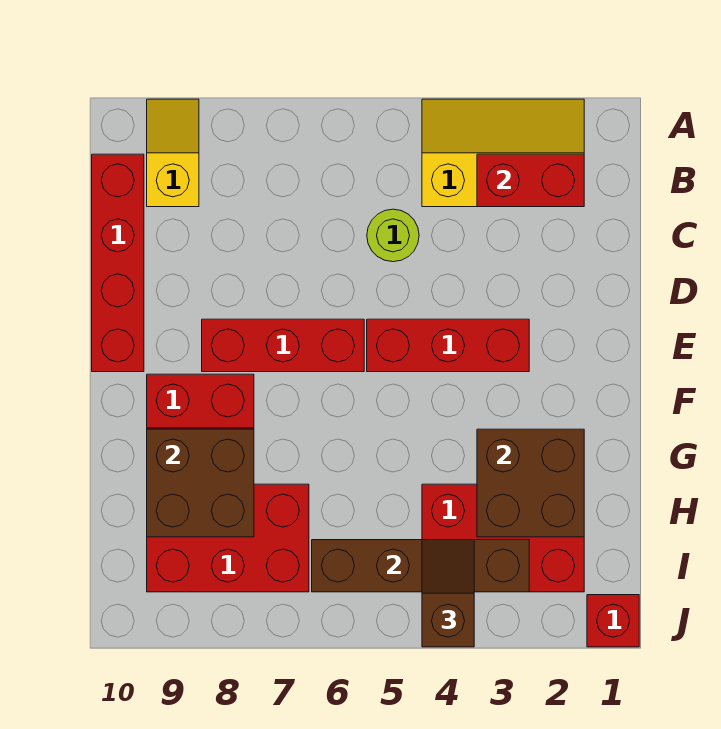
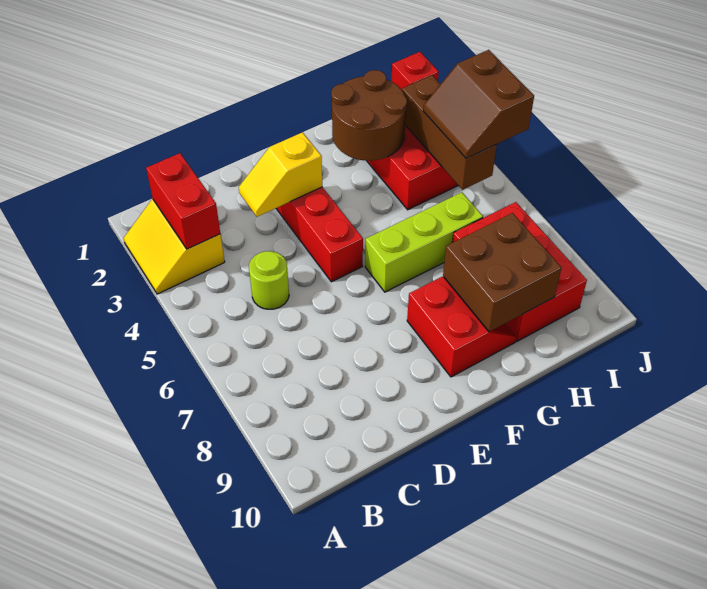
yellow 2x3 slope [422,99,584,207] -> yellow 2x2 slope [124,199,225,294]
yellow 1x2 slope [147,99,199,207] -> yellow 1x2 slope moved to [239,132,323,217]
red 1x4 brick [92,154,144,372] -> none
red 1x3 brick [202,319,364,372] -> none
none -> lime 1x3 brick [365,192,483,292]
brown 2x2 brick [477,429,584,537] -> brown 2x2 round brick [331,70,407,161]
brown 1x4 brick [312,540,529,592] -> brown 1x3 brick [402,75,497,190]
brown 1x2 slope [422,540,474,647] -> brown 2x2 slope [423,50,534,159]

